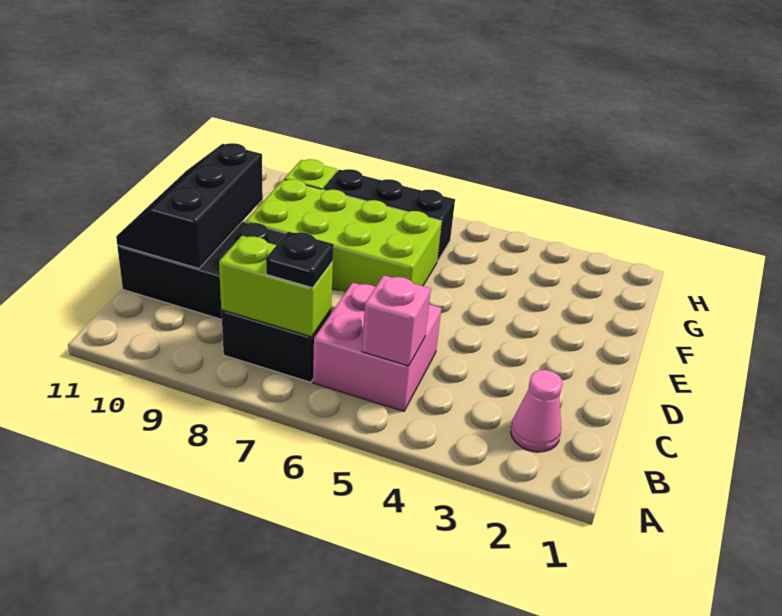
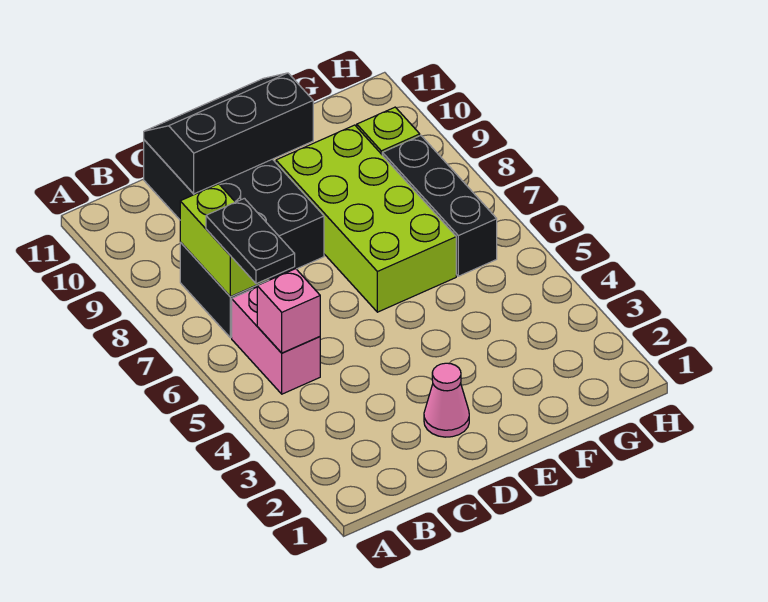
pink 1x1 cone [511,370,563,452] -> pink 1x1 cone moved to [424,363,469,437]
pink 2x2 brick [313,283,441,411] -> pink 1x2 brick [232,287,320,394]
black 1x1 plate [266,232,334,288] -> black 1x2 plate [206,198,295,284]

